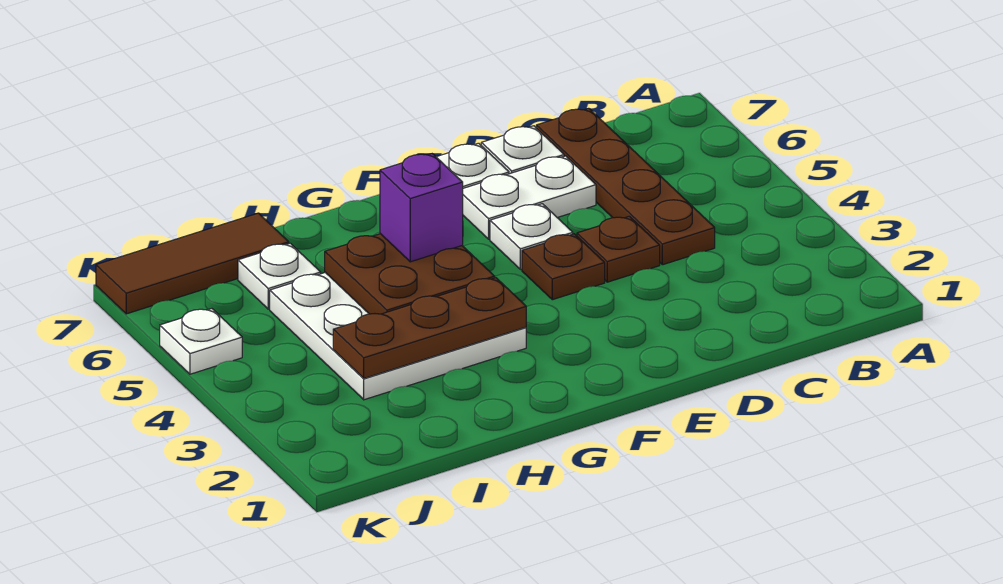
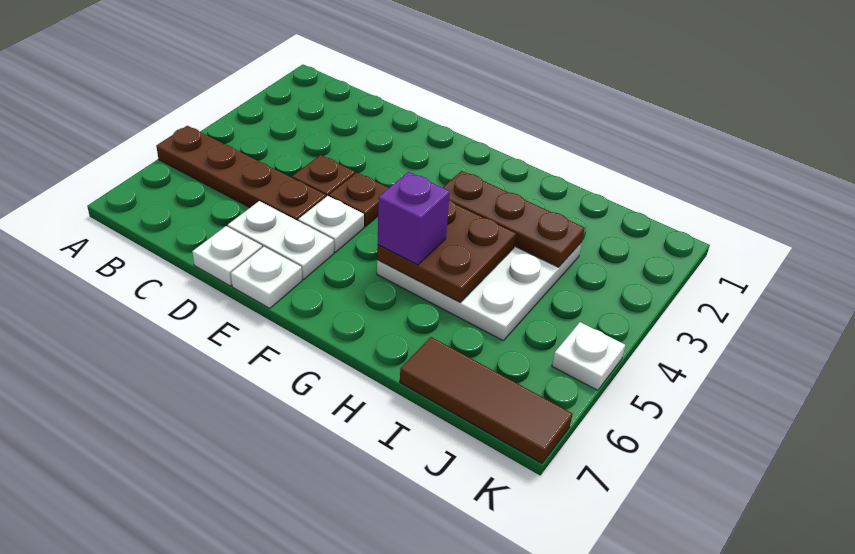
brown 1x4 plate [536,108,715,265] -> brown 1x4 plate turned to [156,126,326,221]
white 1x1 plate [238,243,321,309] -> none

